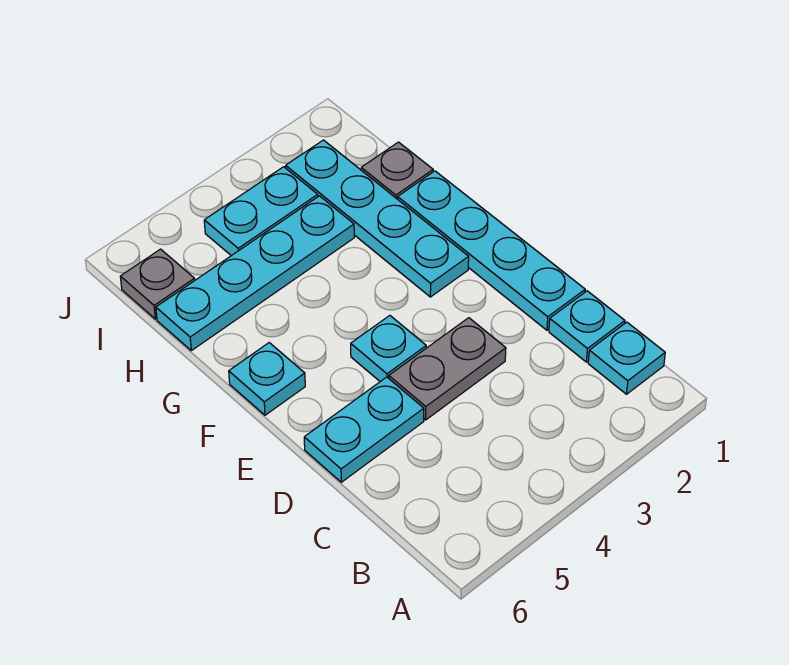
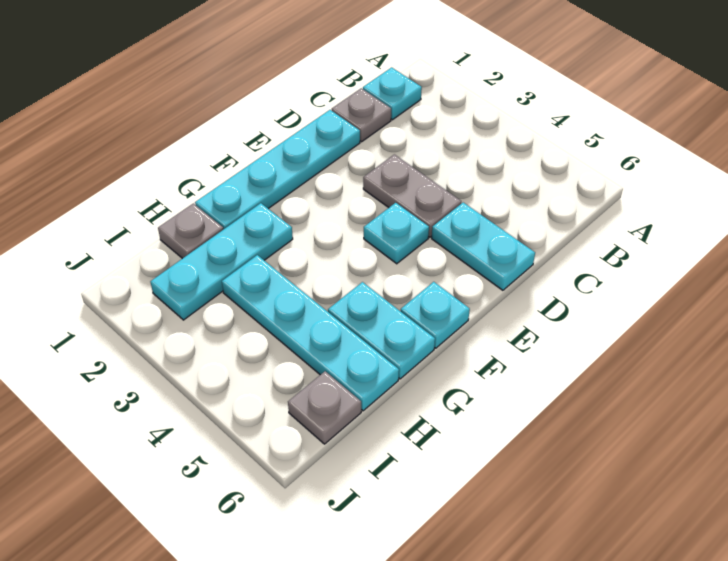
cyan 1x1 plate [549,291,625,362] -> grey 1x1 plate [332,88,391,142]
cyan 1x4 plate [286,140,469,297] -> cyan 1x3 plate [150,203,293,320]
cyan 1x2 plate [204,167,318,256] -> cyan 1x2 plate moved to [328,282,435,379]

